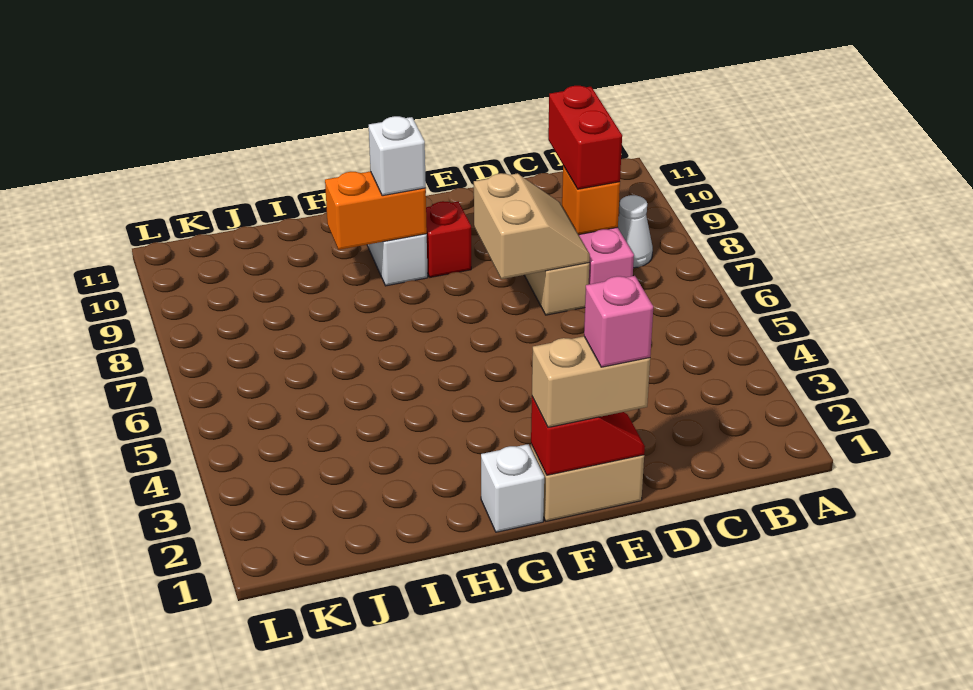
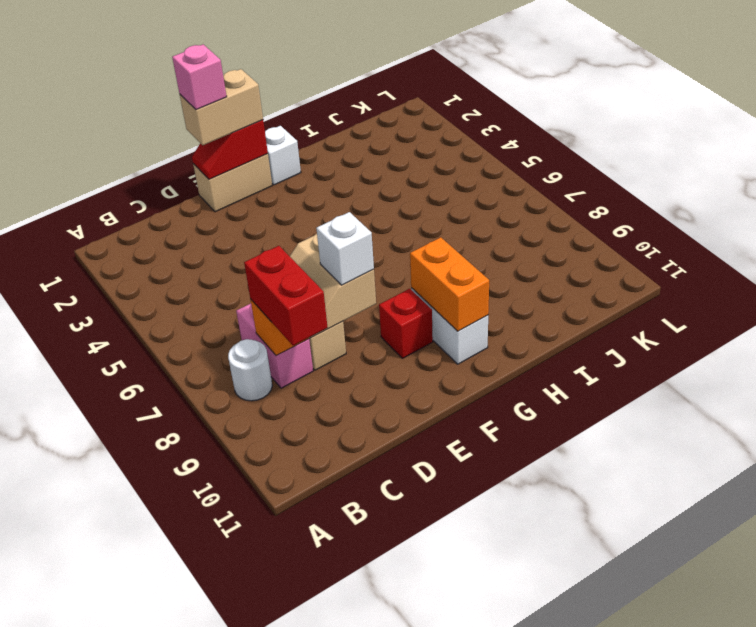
white 1x1 cone [618,195,653,268] -> white 1x1 round brick [228,339,272,401]
orange 1x2 brick [325,171,427,250] -> orange 1x2 brick turned to [410,237,489,331]
white 1x1 brick [369,116,426,196] -> white 1x1 brick moved to [316,212,374,285]

